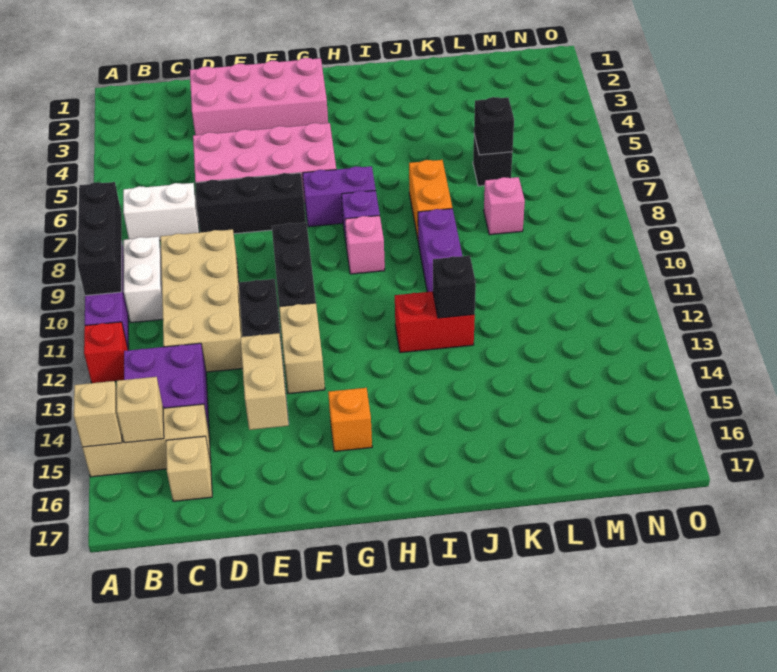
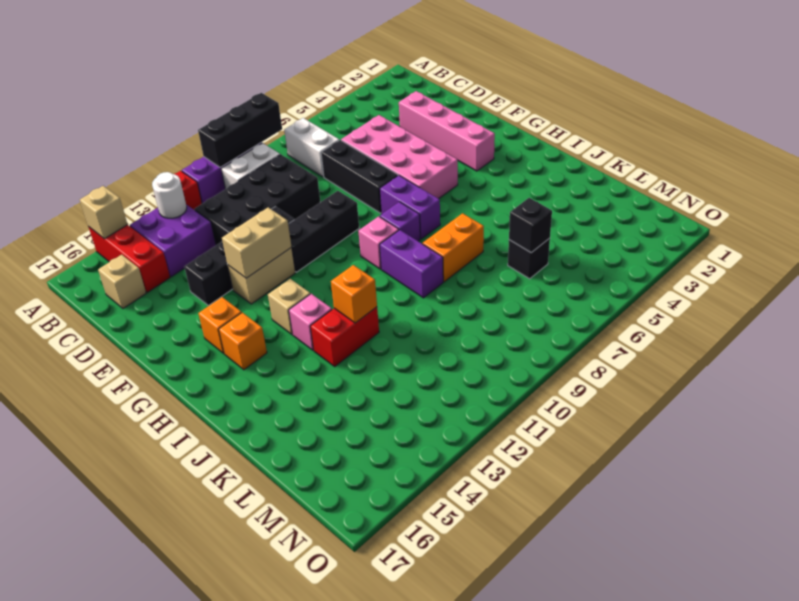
tan 1x3 brick [82,404,211,477] -> red 1x3 brick [89,225,170,292]
none -> white 1x1 round brick [152,172,187,218]
tan 1x1 brick [117,377,164,443] -> tan 1x1 brick moved to [268,279,310,334]
tan 2x4 brick [161,229,243,372] -> black 2x4 brick [195,154,320,245]
pink 2x4 brick [190,58,328,135] -> pink 1x4 brick [399,91,495,171]
tan 1x2 brick [240,333,288,430] -> tan 1x2 brick moved to [222,207,292,278]
none -> orange 1x1 brick [219,312,267,370]
red 1x2 brick [395,291,475,353] -> red 1x2 brick turned to [310,307,379,366]
purple 1x2 brick [418,209,462,292] -> purple 1x2 brick turned to [380,230,443,298]
black 1x1 brick [433,256,476,318] -> orange 1x1 brick [331,265,377,323]
pink 1x1 brick [484,177,525,235] -> pink 1x1 brick moved to [289,294,332,350]

